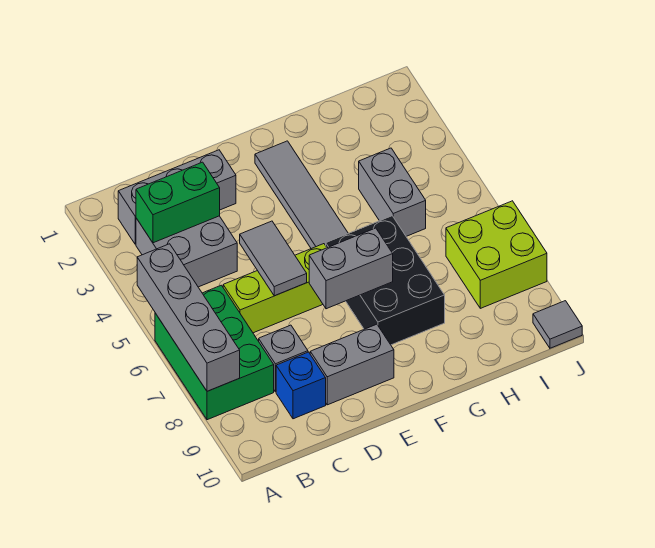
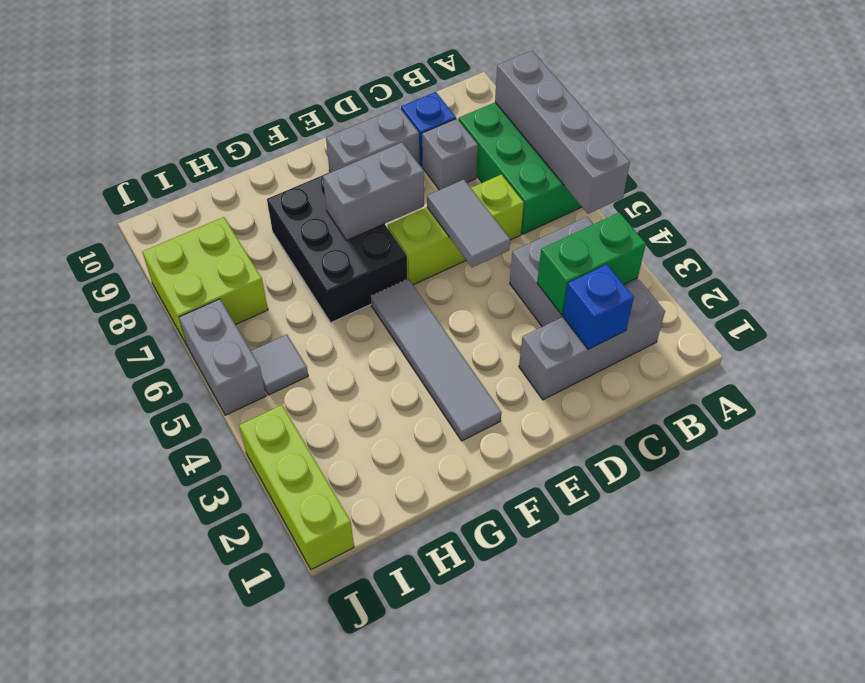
none -> blue 1x1 brick [563,265,634,349]
grey 1x2 brick [359,148,426,236] -> grey 1x2 brick moved to [179,299,266,415]
none -> lime 1x3 brick [239,405,354,570]
grey 1x1 tile [533,301,582,348] -> grey 1x1 tile moved to [251,335,308,395]

